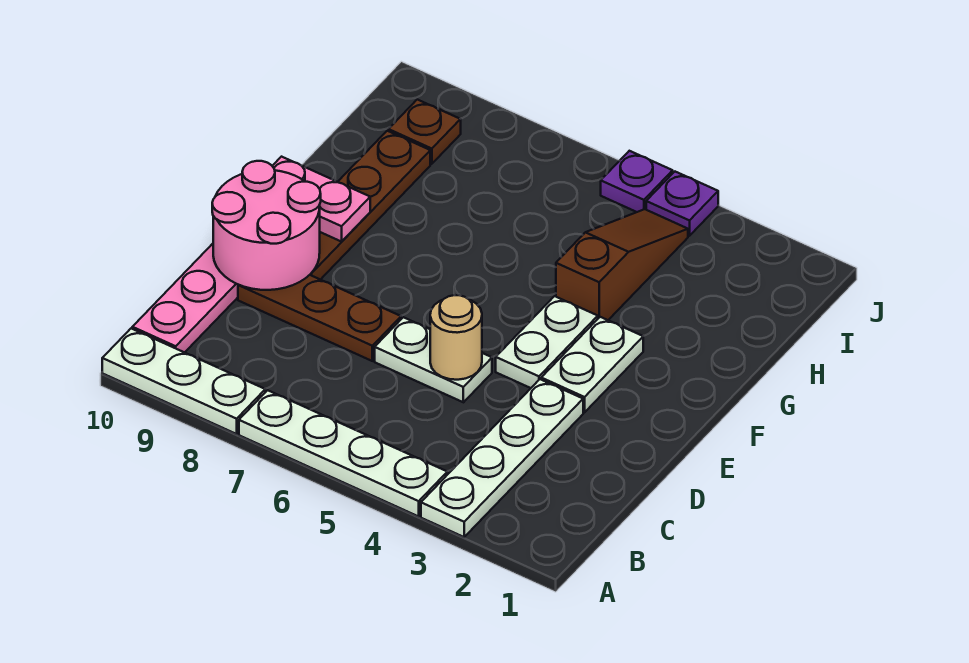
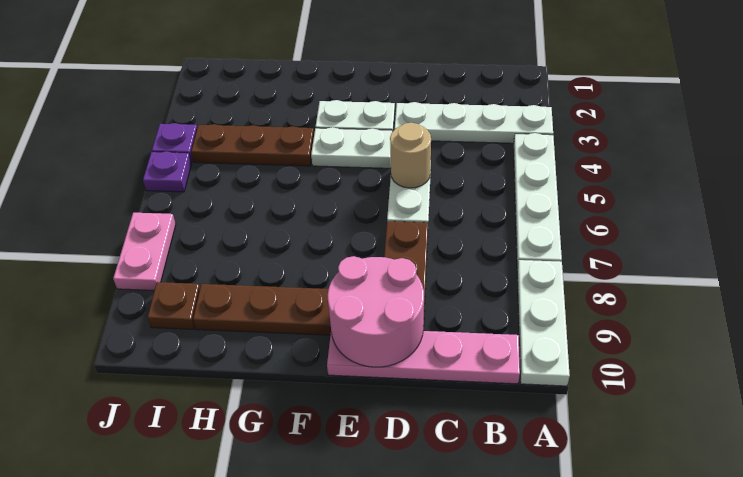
pink 1x2 plate [273,157,370,242] -> pink 1x2 plate moved to [113,213,176,290]
brown 1x3 slope [556,209,688,320] -> brown 1x3 plate [191,124,314,166]

